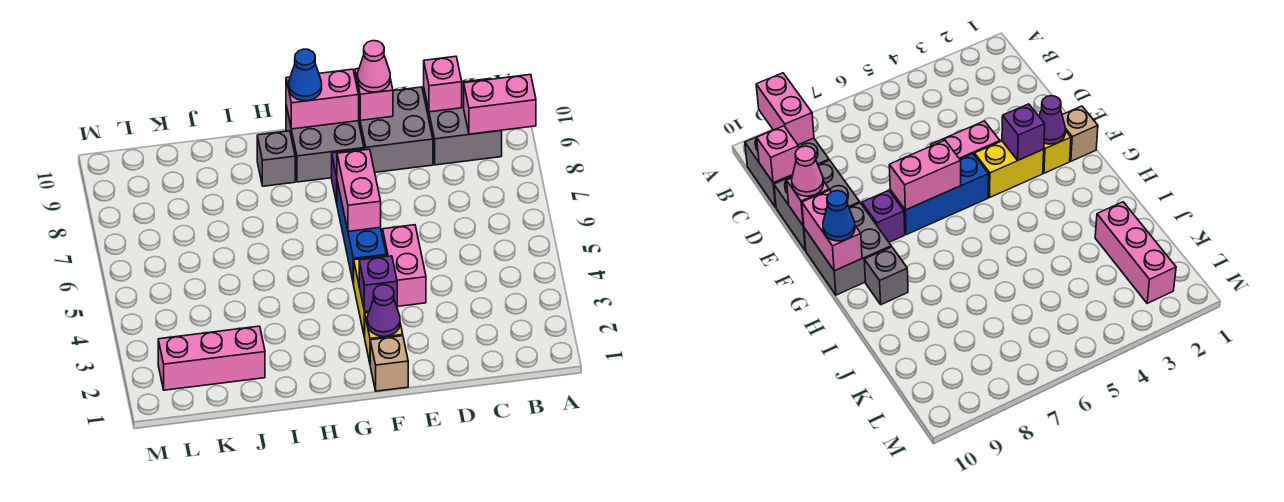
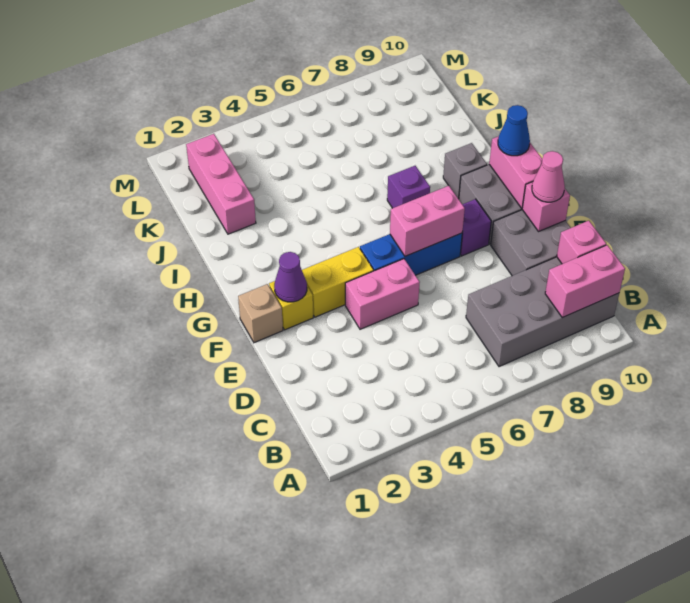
pink 1x2 brick [464,74,536,134] -> pink 1x2 brick turned to [545,245,625,318]
grey 2x2 brick [424,78,502,165] -> grey 2x4 brick [466,257,619,367]
purple 1x1 brick [359,256,397,312] -> purple 1x1 brick moved to [387,166,430,208]

